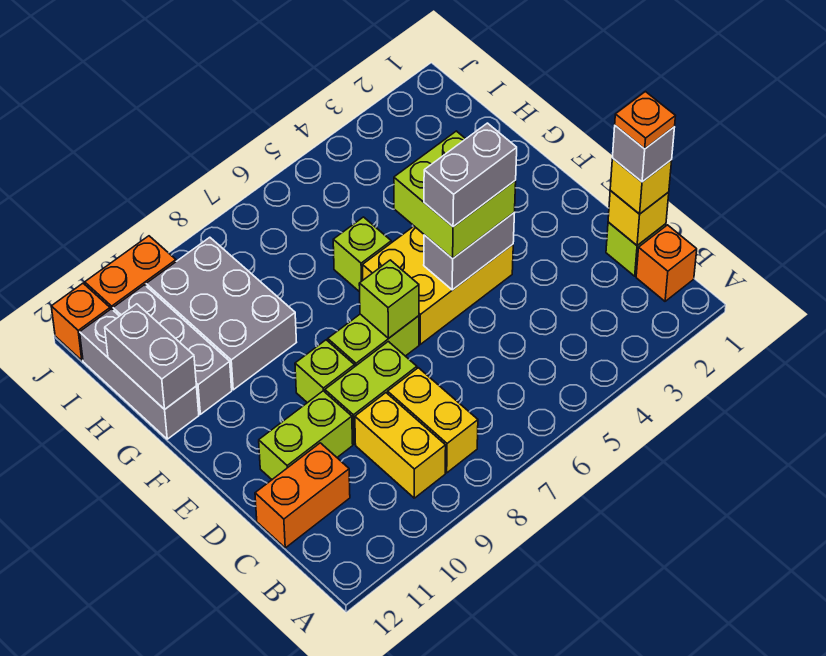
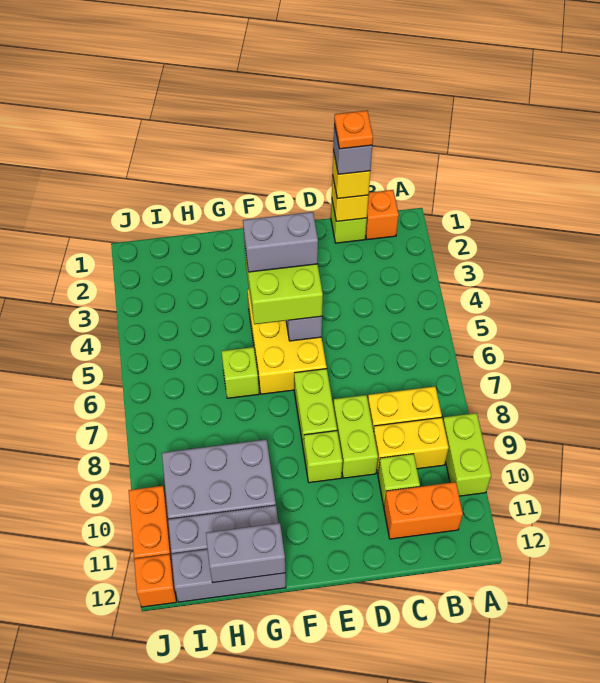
orange 1x2 brick [255,443,350,548] -> orange 1x2 brick turned to [384,482,463,539]
lime 1x2 brick [259,391,353,479] -> lime 1x2 brick moved to [443,413,491,496]
grey 1x2 brick [424,123,517,227] -> grey 1x2 brick turned to [243,212,318,272]
lime 1x1 brick [359,260,419,338] -> lime 1x1 brick moved to [378,454,420,506]

